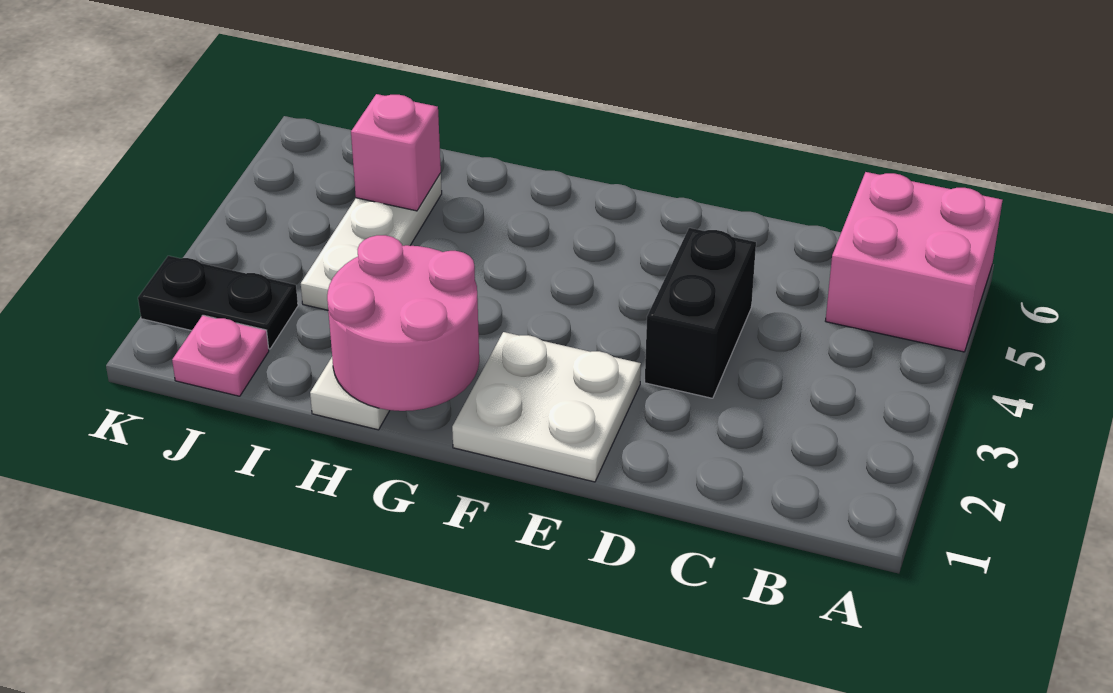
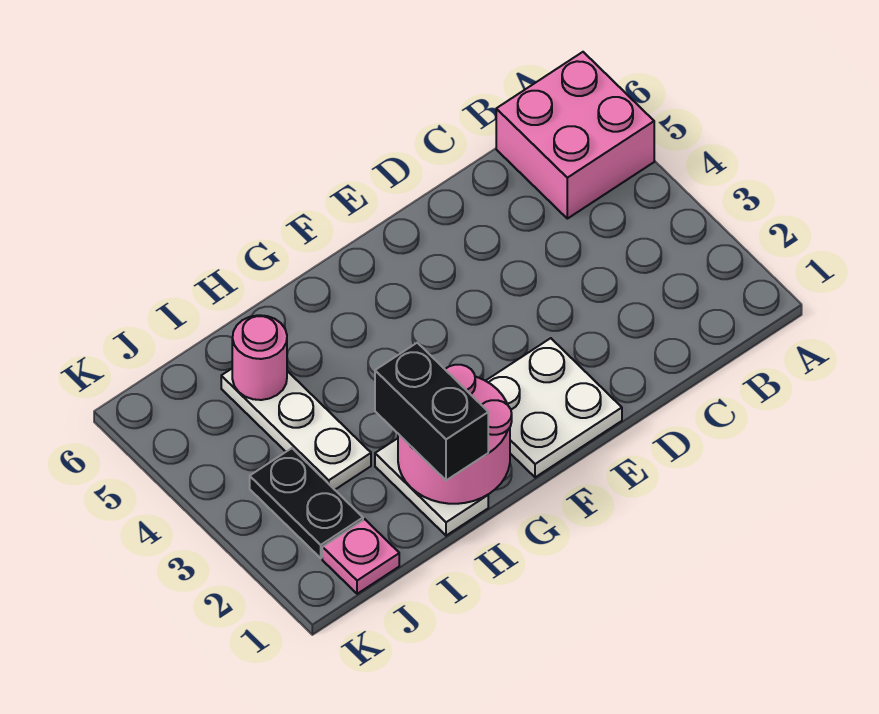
black 1x2 brick [645,228,756,398] -> black 1x2 brick moved to [375,343,488,480]
pink 1x1 brick [351,94,441,211] -> pink 1x1 round brick [232,315,287,400]
black 1x2 plate [138,256,298,349] -> black 1x2 plate turned to [250,448,363,558]

